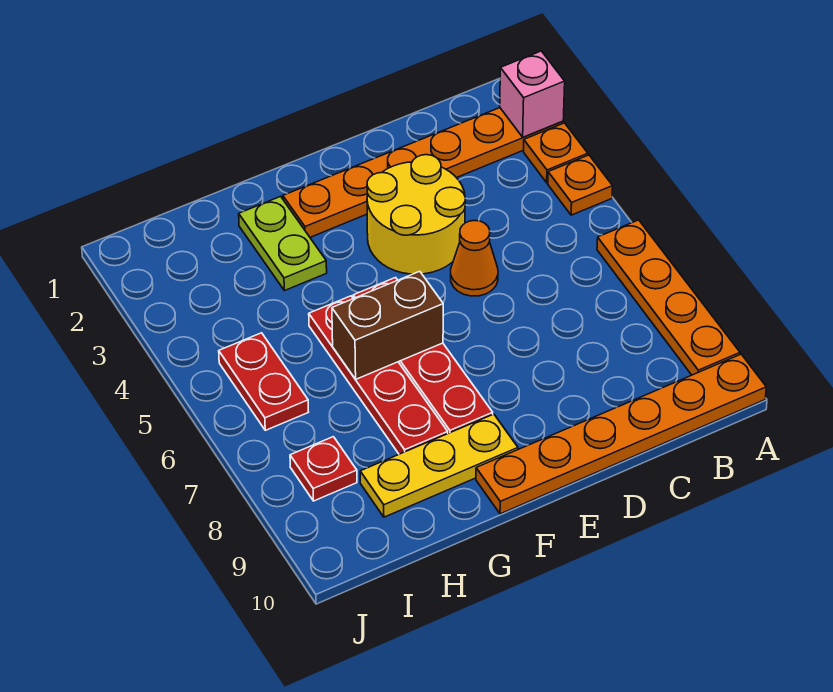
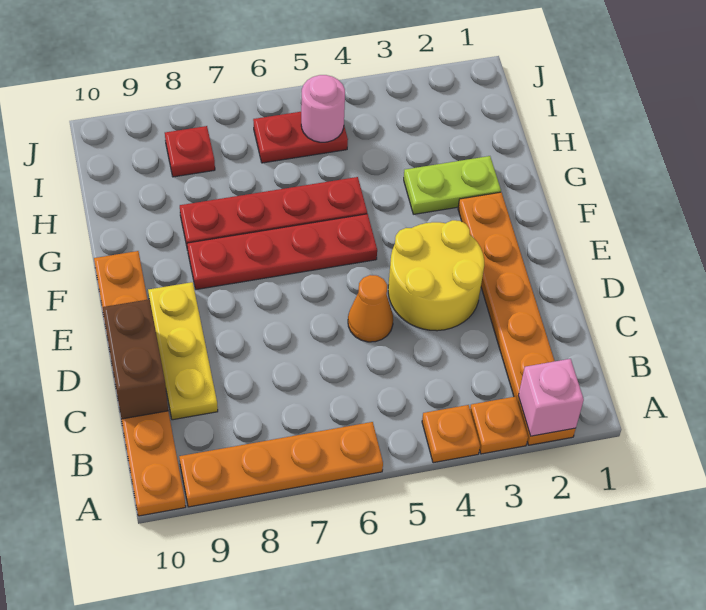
brown 1x2 brick [332,271,443,379] -> brown 1x2 brick moved to [103,299,168,419]
yellow 1x3 plate [360,414,518,517] -> yellow 1x3 plate moved to [148,282,218,420]
none -> pink 1x1 round brick [301,75,345,142]

